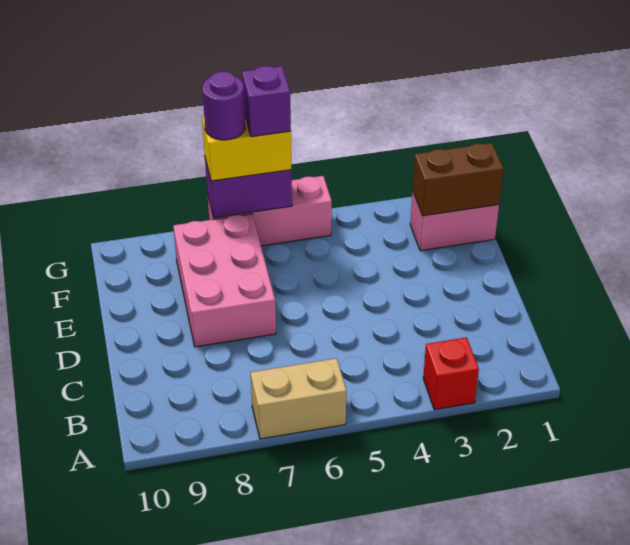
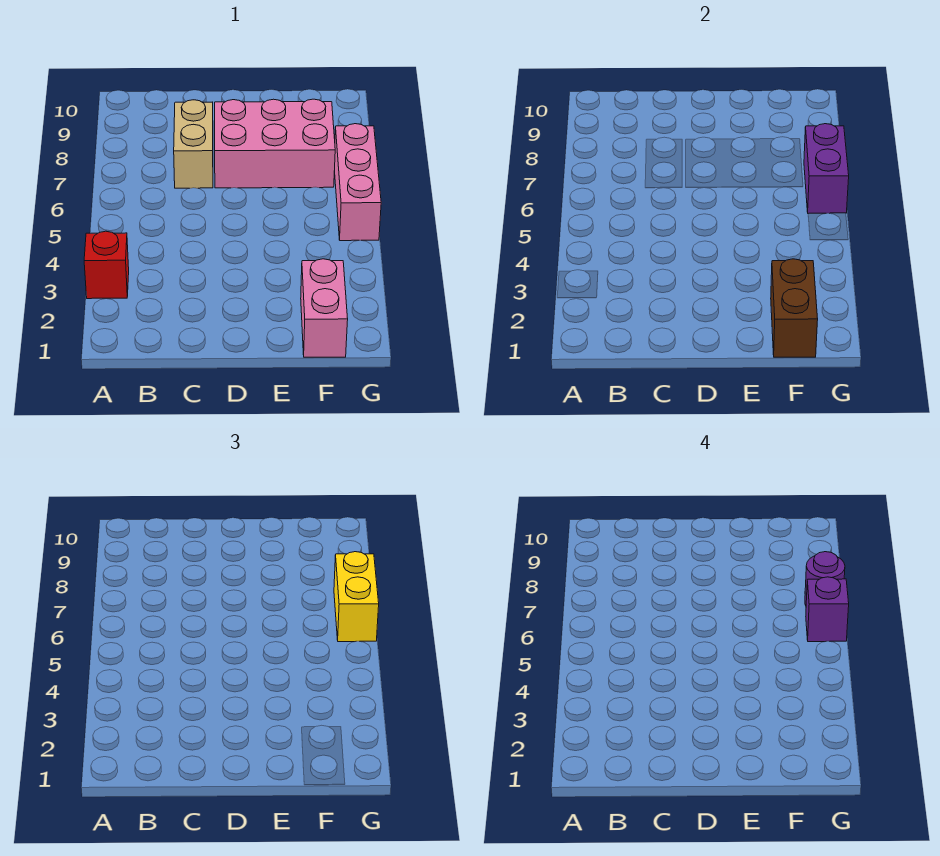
tan 1x2 brick [251,358,346,439] -> tan 1x2 brick moved to [174,100,213,188]

